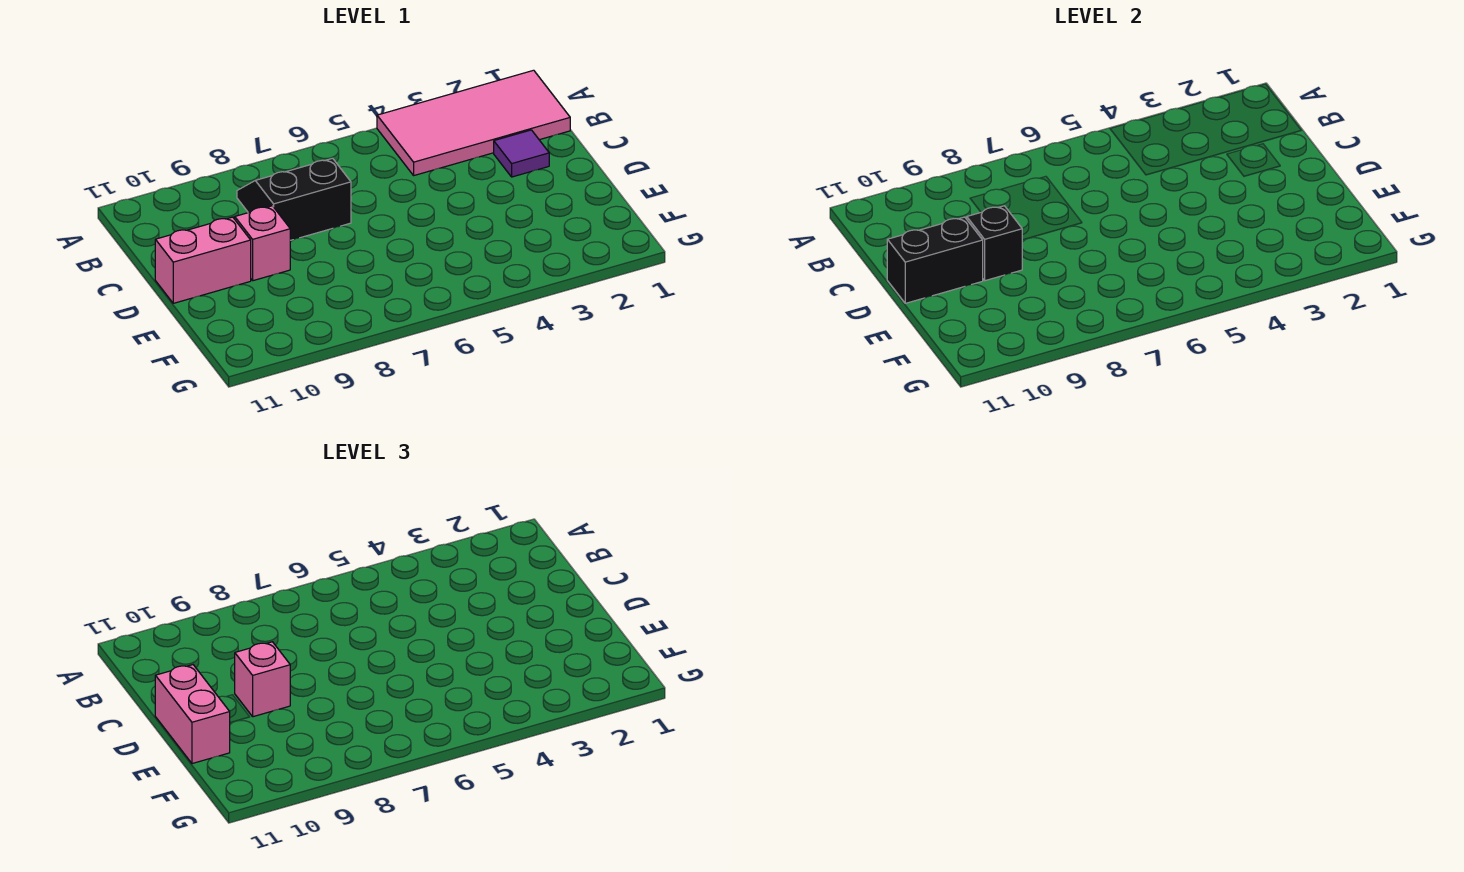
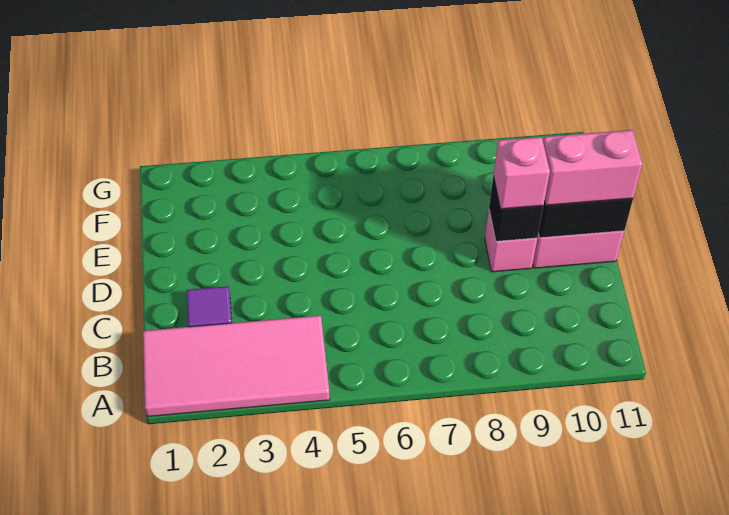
black 2x2 slope [237,158,351,240] -> none
pink 1x2 brick [155,665,230,764] -> pink 1x2 brick turned to [543,130,643,205]

